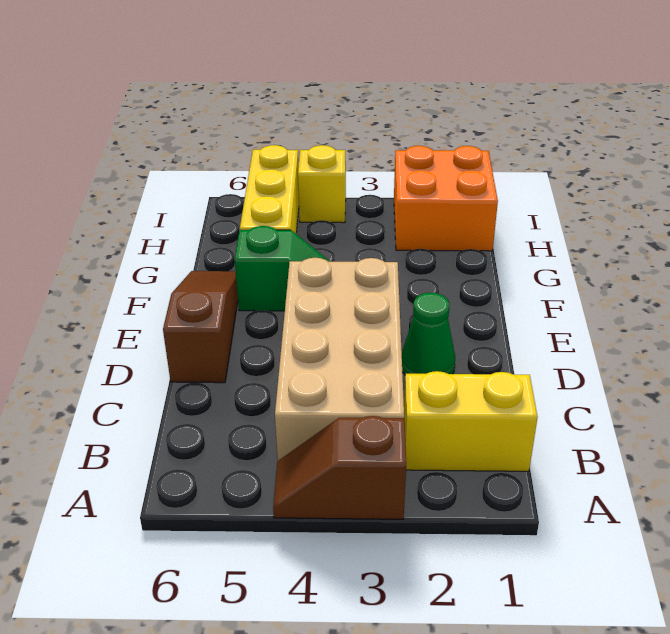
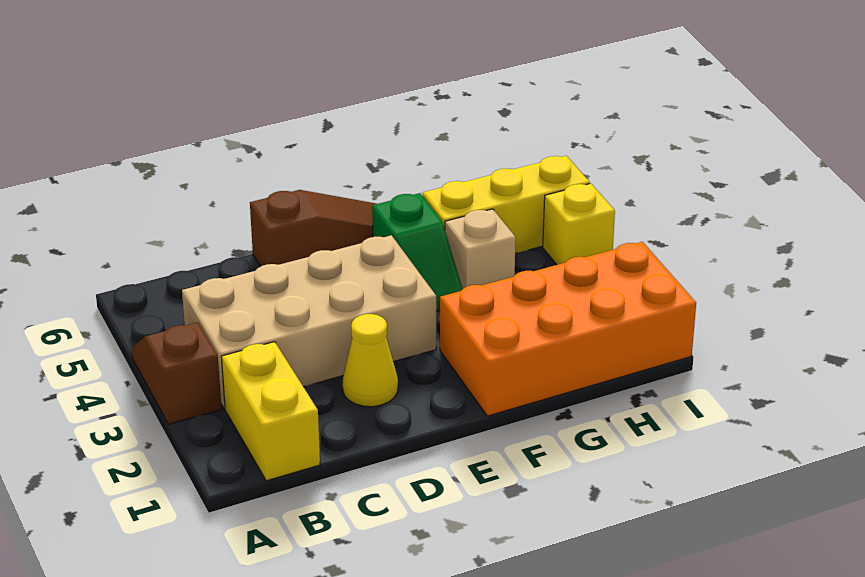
green 1x1 cone [402,293,455,374] -> yellow 1x1 cone [343,314,398,407]
none -> tan 1x1 brick [445,209,516,289]
orange 2x2 brick [394,146,498,251] -> orange 2x4 brick [440,242,696,416]

